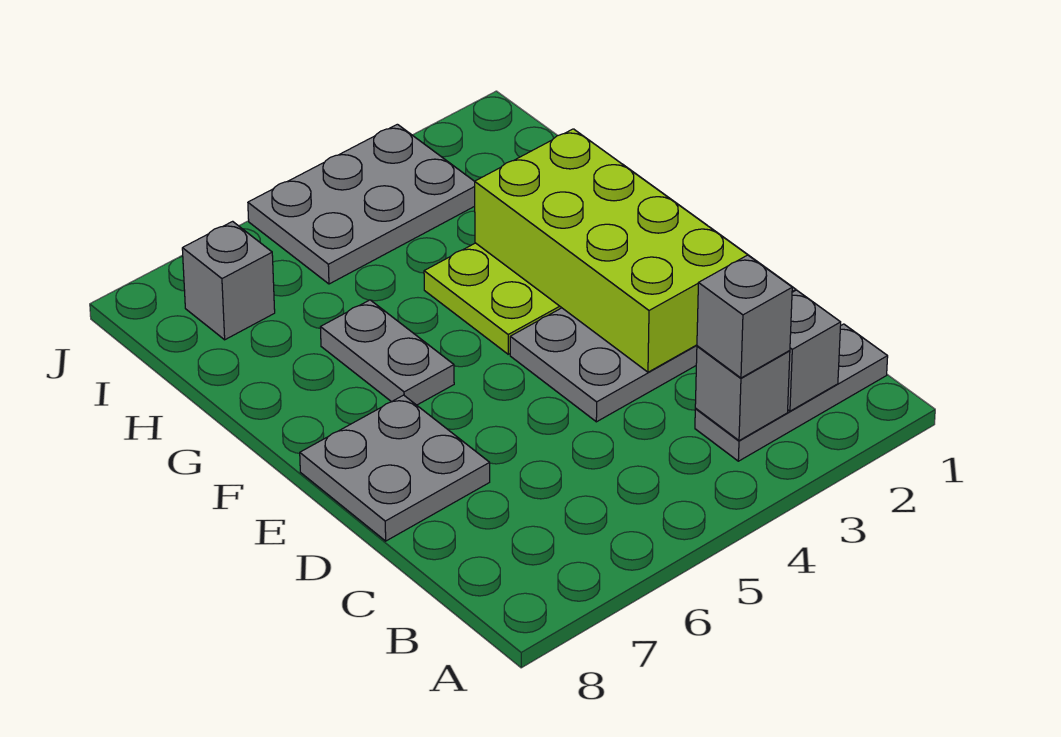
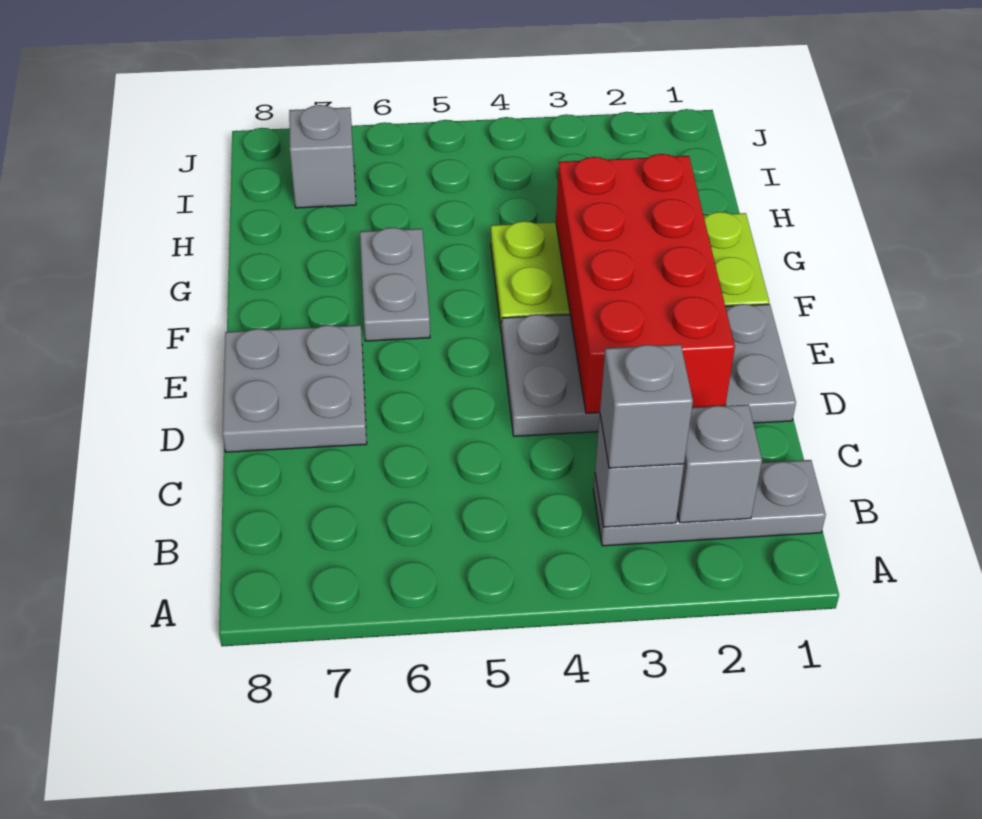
lime 2x4 brick [475,129,747,372] -> red 2x4 brick [556,154,735,413]
grey 2x3 plate [248,124,475,284] -> none

